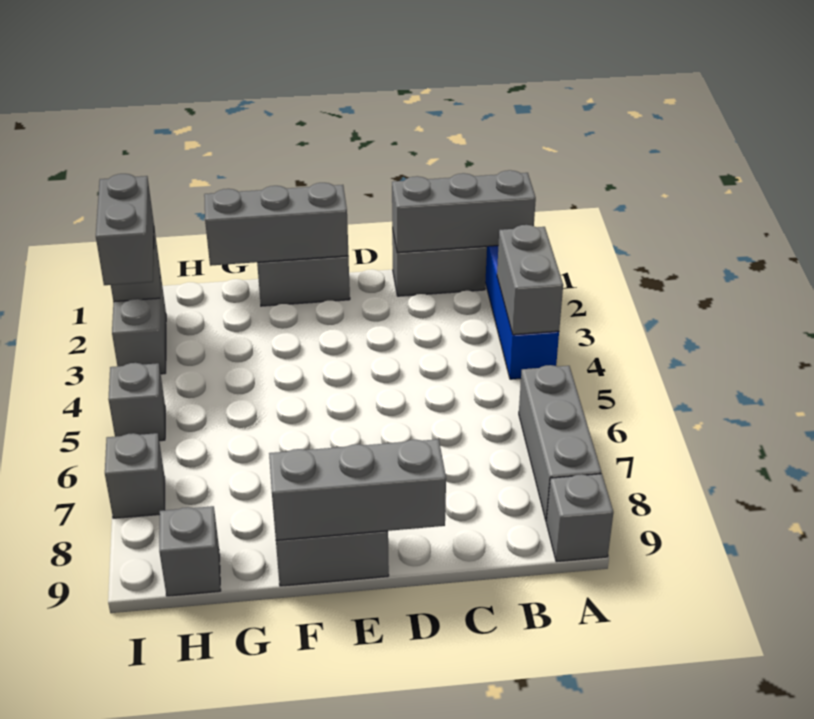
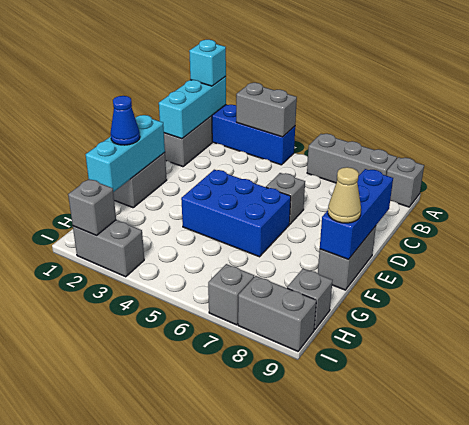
grey 1x3 brick [392,170,536,253] -> cyan 1x3 brick [159,76,226,139]
none -> cyan 1x1 brick [189,40,226,86]
grey 1x3 brick [269,439,446,540] -> blue 1x3 brick [320,169,393,259]
grey 1x3 brick [204,183,348,266] -> cyan 1x3 brick [86,115,165,192]
none -> blue 2x3 brick [181,170,291,257]
none -> blue 1x1 cone [111,96,140,145]
none -> tan 1x1 cone [328,167,361,223]
grey 1x2 brick [96,174,154,285] -> grey 1x2 brick moved to [238,276,316,351]
grey 1x1 brick [108,363,165,441] -> grey 1x1 brick moved to [266,173,305,224]

